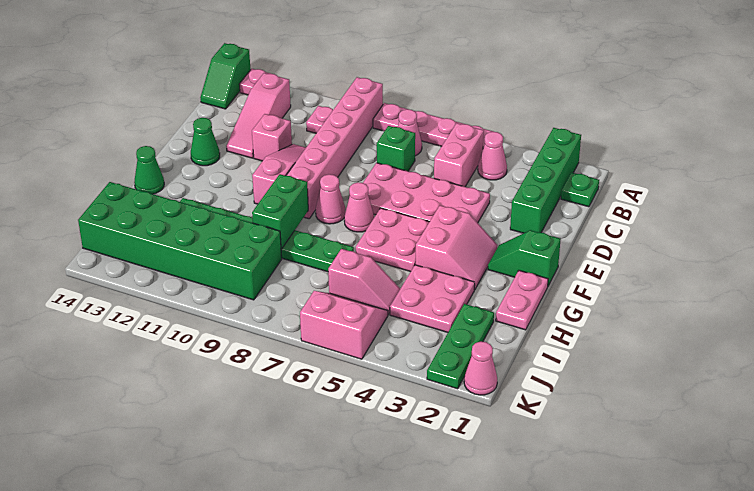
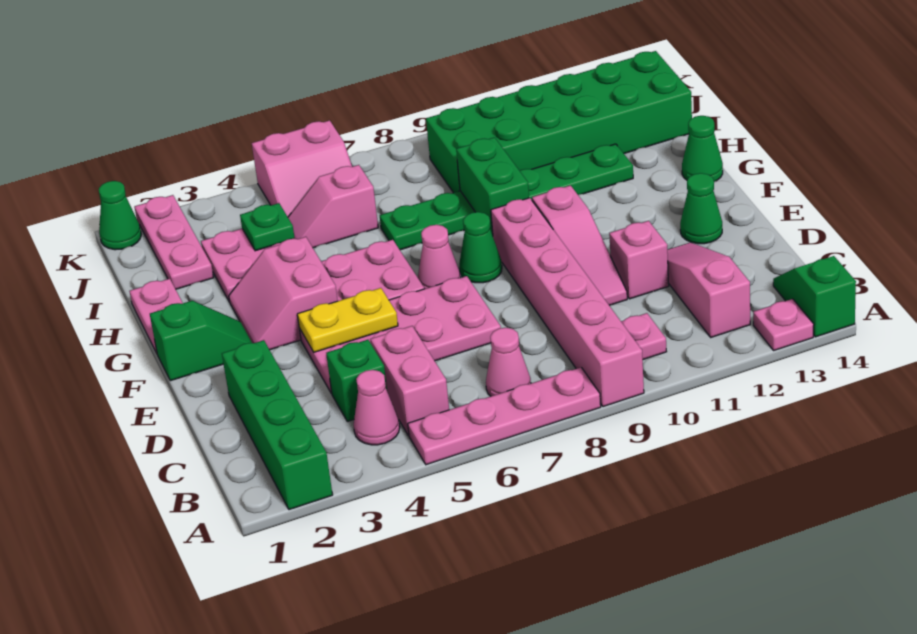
green 1x1 plate [561,172,599,207] -> green 1x1 plate moved to [240,203,295,251]
green 1x1 brick [377,126,415,171] -> green 1x1 brick moved to [326,340,387,422]
none -> yellow 1x2 plate [297,288,398,352]
pink 1x1 cone [316,174,345,224] -> green 1x1 cone [459,212,502,283]
green 1x3 plate [427,304,494,389] -> pink 1x3 plate [134,195,214,289]
pink 1x1 cone [464,342,497,395] -> green 1x1 cone [99,181,141,250]

